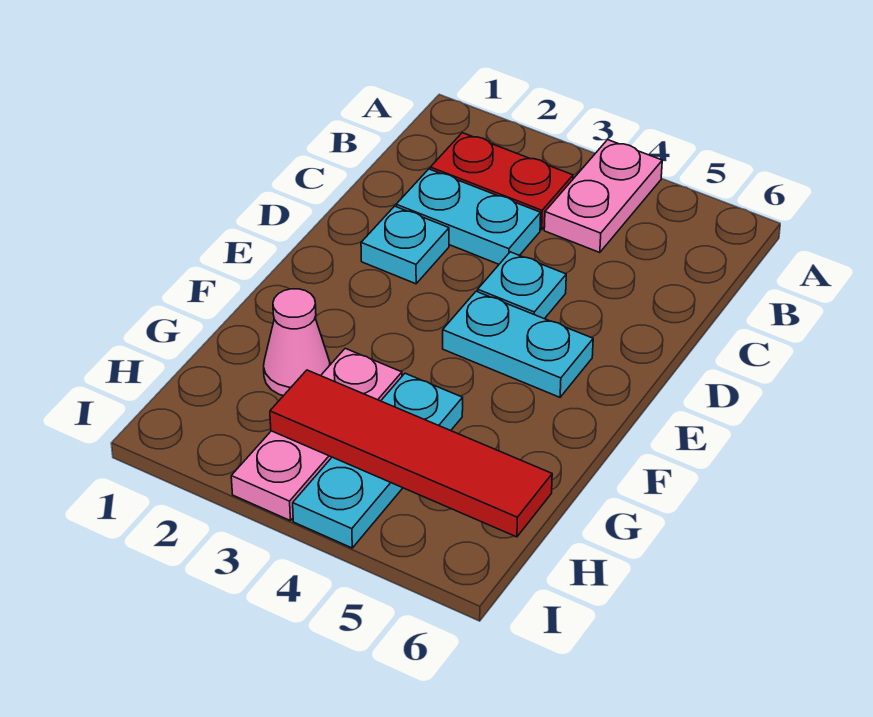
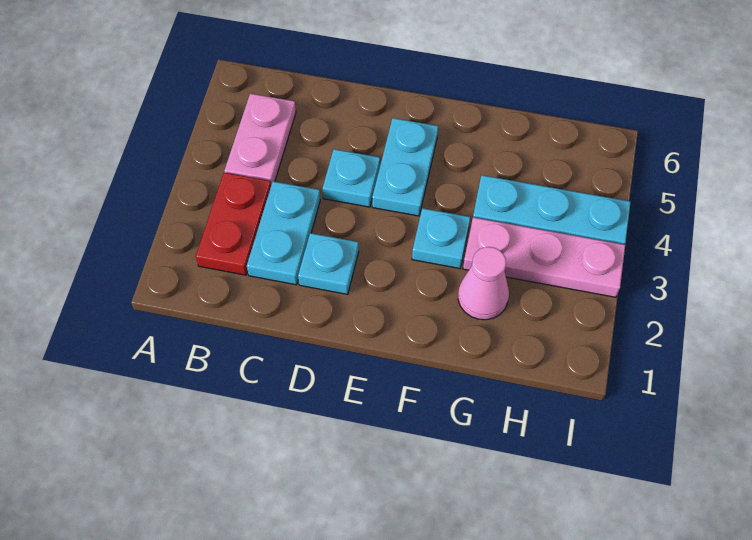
pink 1x2 plate [544,140,662,253] -> pink 1x2 plate turned to [224,94,296,185]
none -> cyan 1x1 plate [412,208,470,268]
red 1x4 tile [270,370,552,537] -> none

